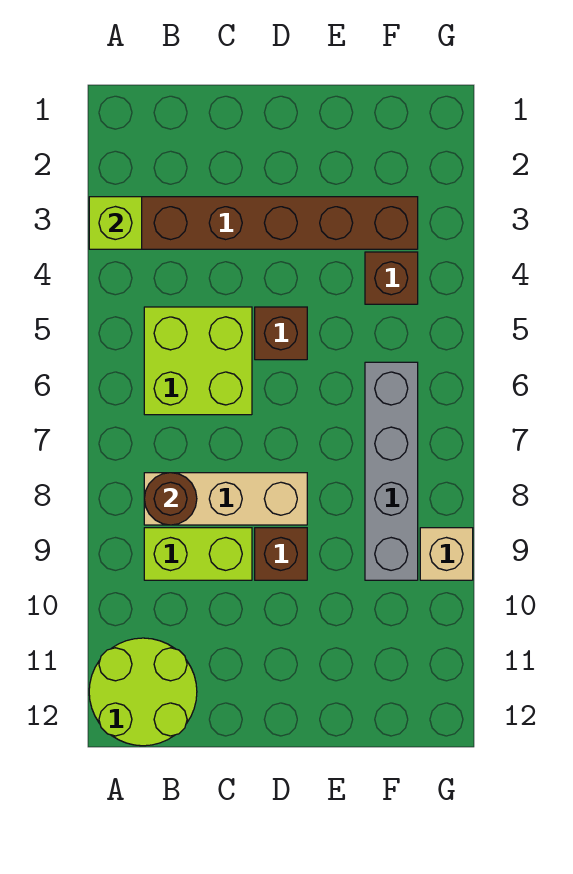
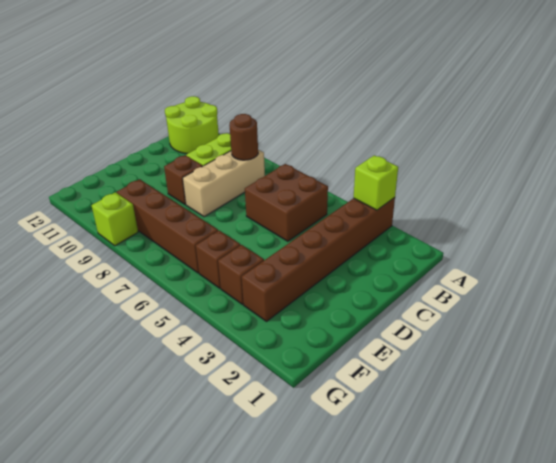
lime 2x2 brick [144,307,252,415] -> brown 2x2 brick [245,164,328,241]
brown 1x1 brick [255,307,307,360] -> brown 1x1 brick moved to [196,231,240,288]
grey 1x4 brick [365,362,418,580] -> brown 1x4 brick [117,179,218,273]
tan 1x1 brick [420,528,473,580] -> lime 1x1 brick [92,192,138,246]

